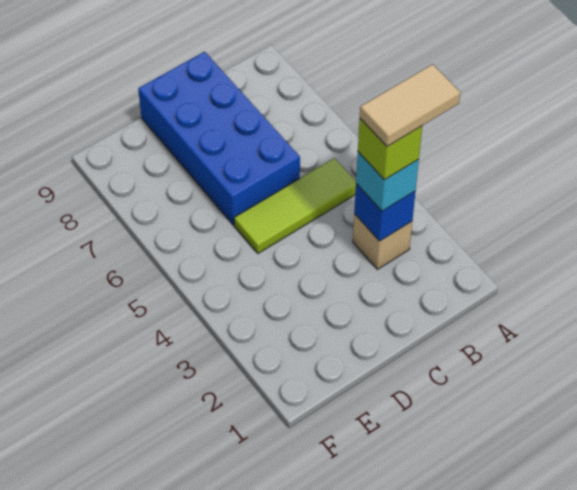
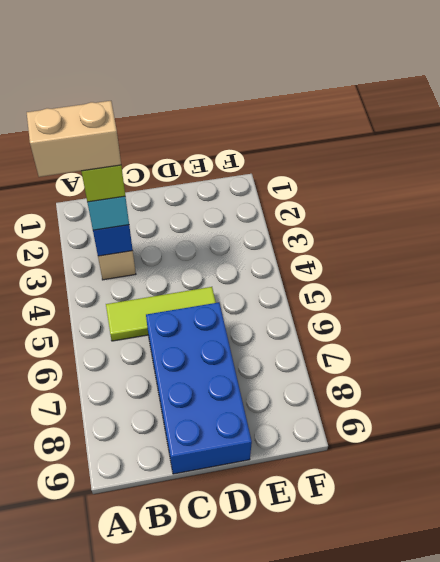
tan 1x2 tile [360,64,460,147] -> tan 1x2 brick [27,101,121,177]

